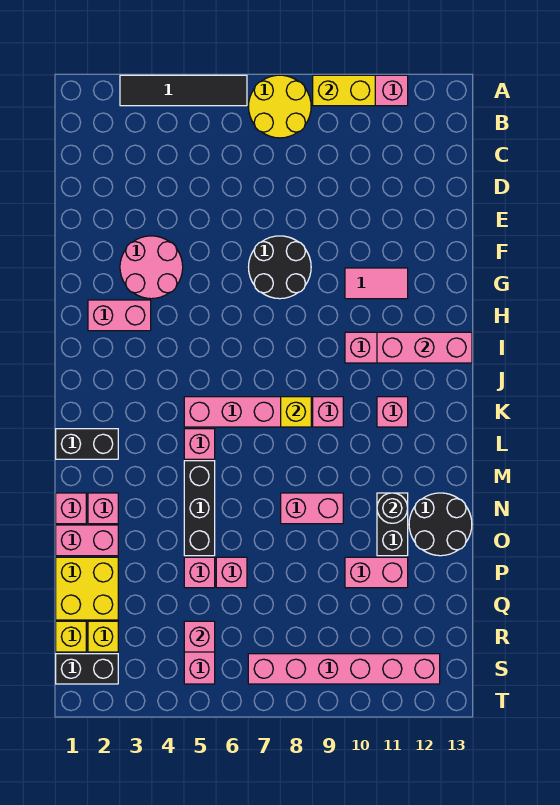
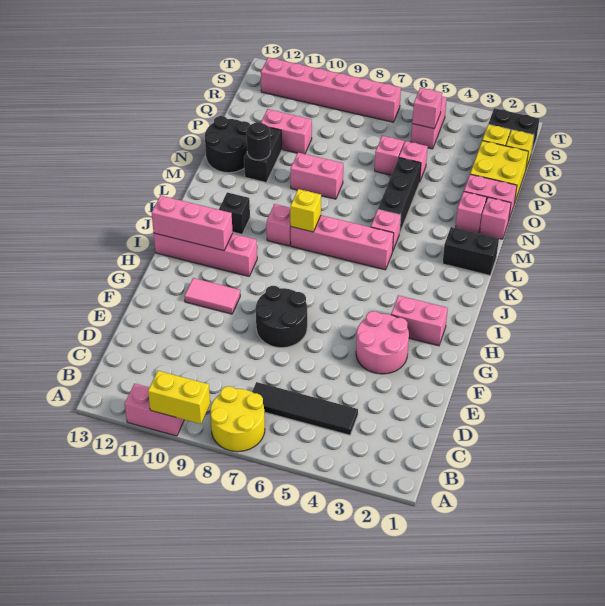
black 1x4 tile [120,75,247,106] -> black 1x4 tile moved to [252,382,358,435]
pink 1x1 brick [377,397,408,427] -> black 1x1 brick [219,192,250,234]

